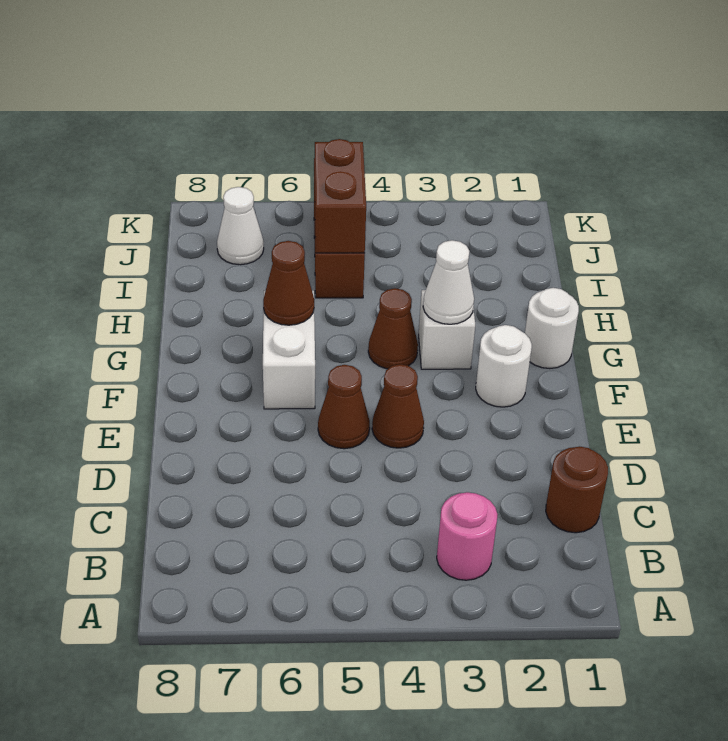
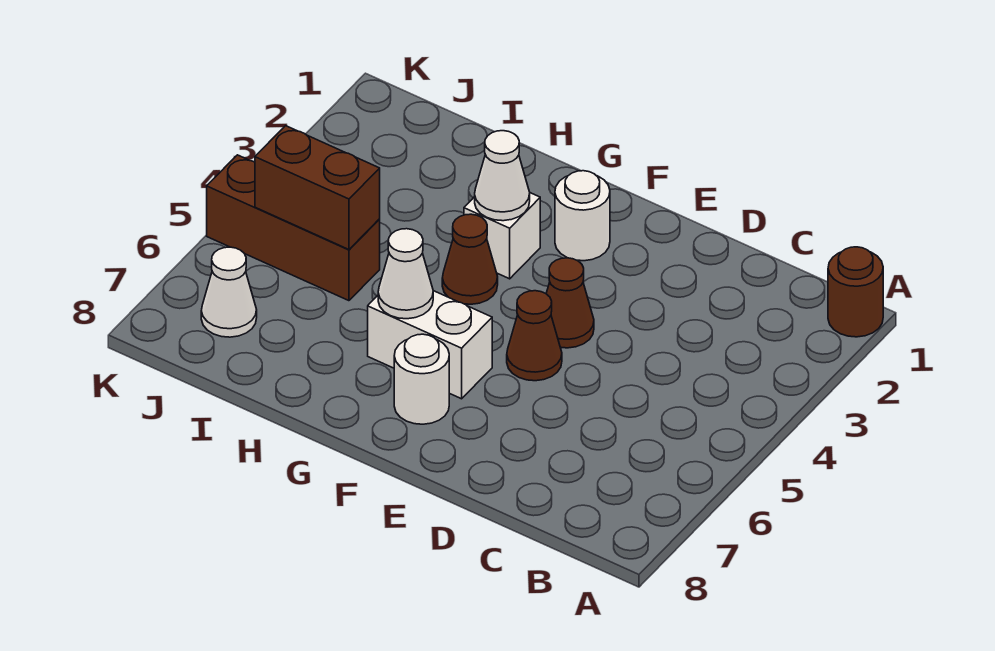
pink 1x1 round brick [437,492,498,580] -> none
brown 1x1 round brick [546,447,608,533] -> brown 1x1 round brick moved to [828,247,883,337]
white 1x1 round brick [525,288,579,369] -> white 1x1 round brick moved to [394,334,449,424]
brown 1x1 cone [263,241,314,325] -> white 1x1 cone [378,229,433,319]

